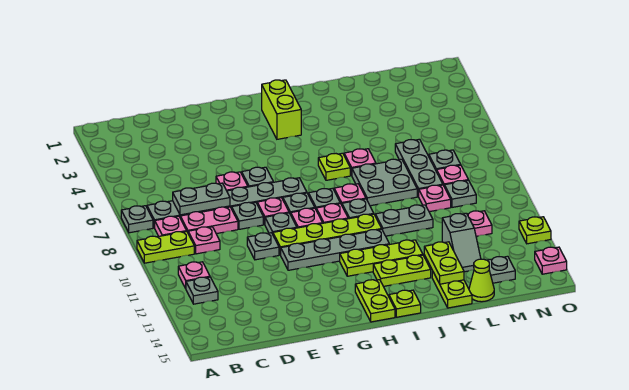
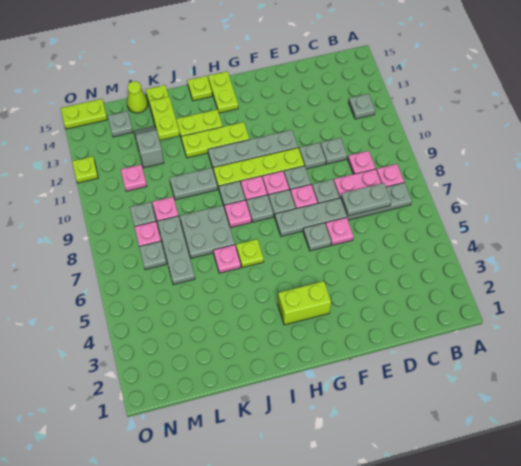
grey 1x1 plate [121,206,153,233] -> grey 1x1 plate moved to [320,138,347,164]
lime 1x2 plate [137,231,194,263] -> lime 1x2 plate moved to [61,99,107,129]
pink 1x1 plate [178,262,210,288] -> none
lime 1x2 brick [262,80,301,139] -> lime 1x2 brick turned to [278,281,331,325]
pink 1x1 plate [535,247,567,274] -> none

